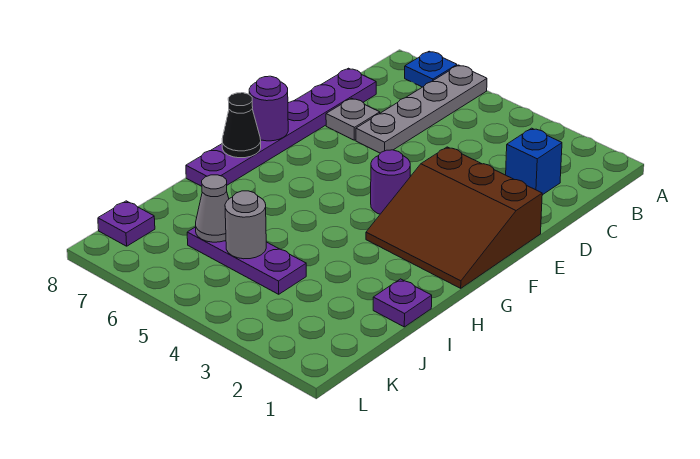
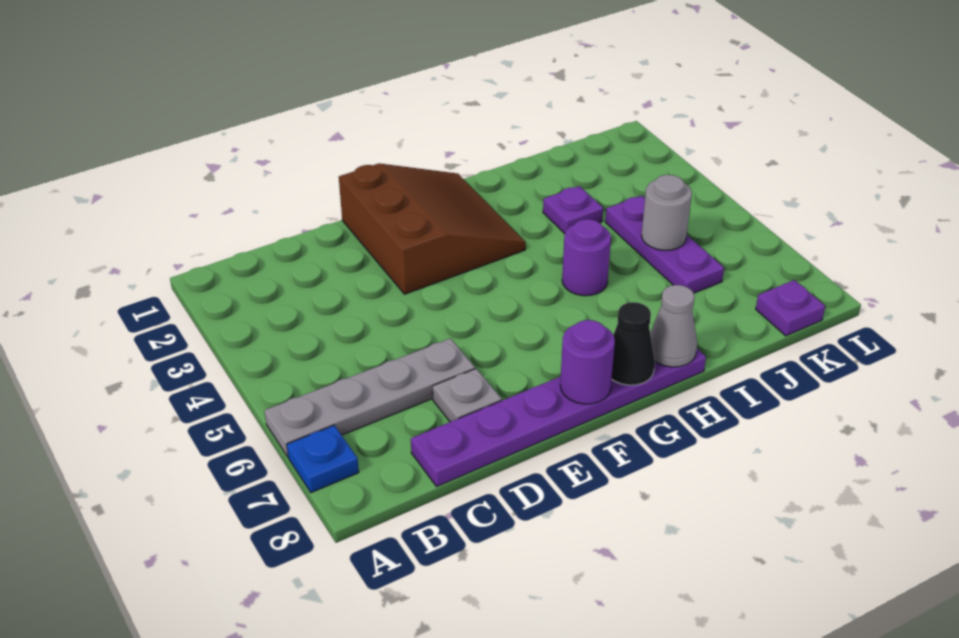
blue 1x1 brick [506,128,562,195] -> none
purple 1x1 round brick [371,150,410,214] -> purple 1x1 round brick moved to [562,219,611,296]
purple 1x1 plate [373,279,432,327] -> purple 1x1 plate moved to [543,186,603,234]
grey 1x1 cone [196,175,229,242] -> grey 1x1 cone moved to [650,285,697,367]

